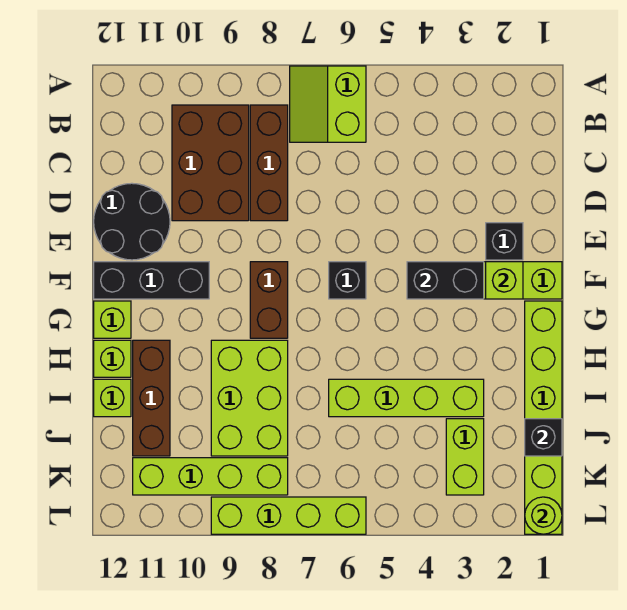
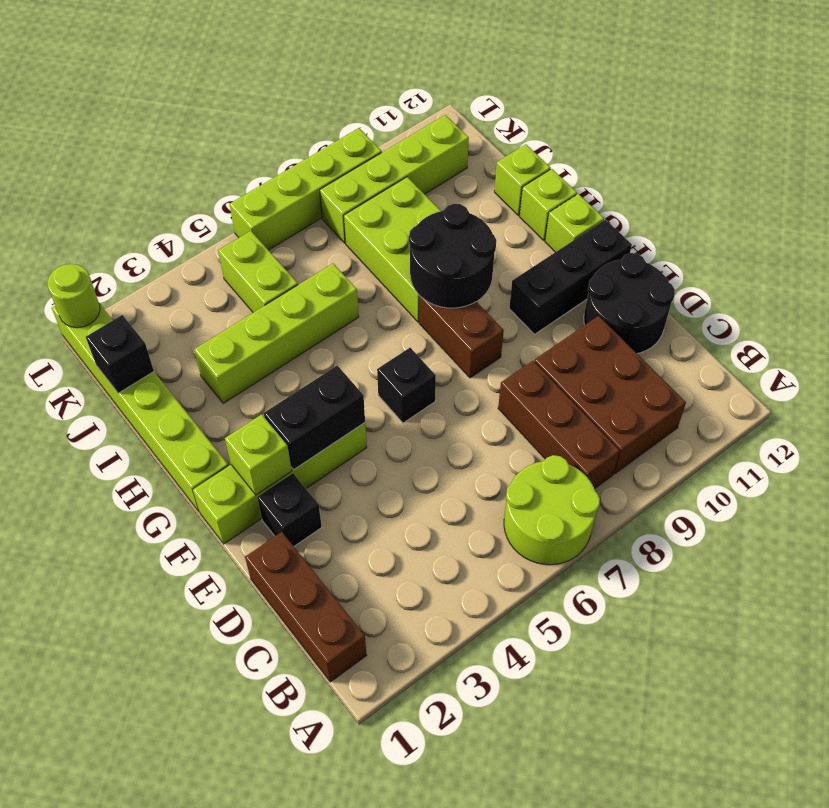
lime 2x2 slope [290,66,366,142] -> lime 2x2 round brick [504,455,600,565]
none -> black 2x2 round brick [409,204,496,308]
brown 1x3 brick [133,340,170,456] -> brown 1x3 brick moved to [245,532,367,682]
lime 1x2 brick [446,419,484,495] -> lime 1x2 brick moved to [218,231,298,312]

